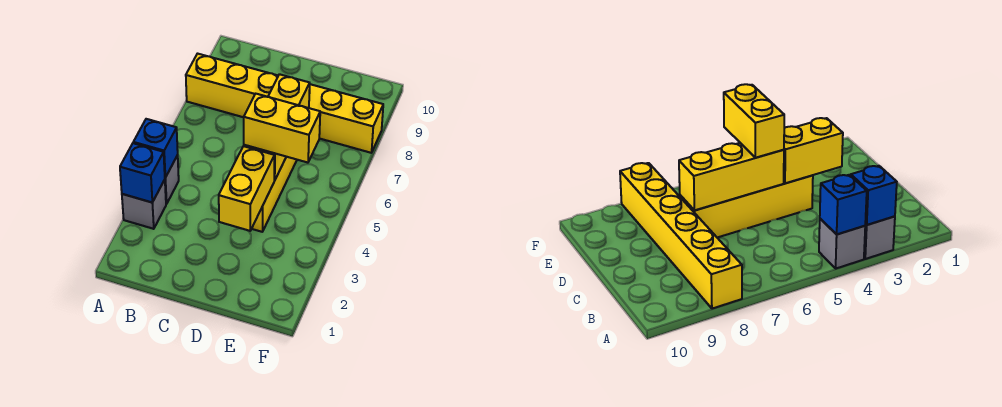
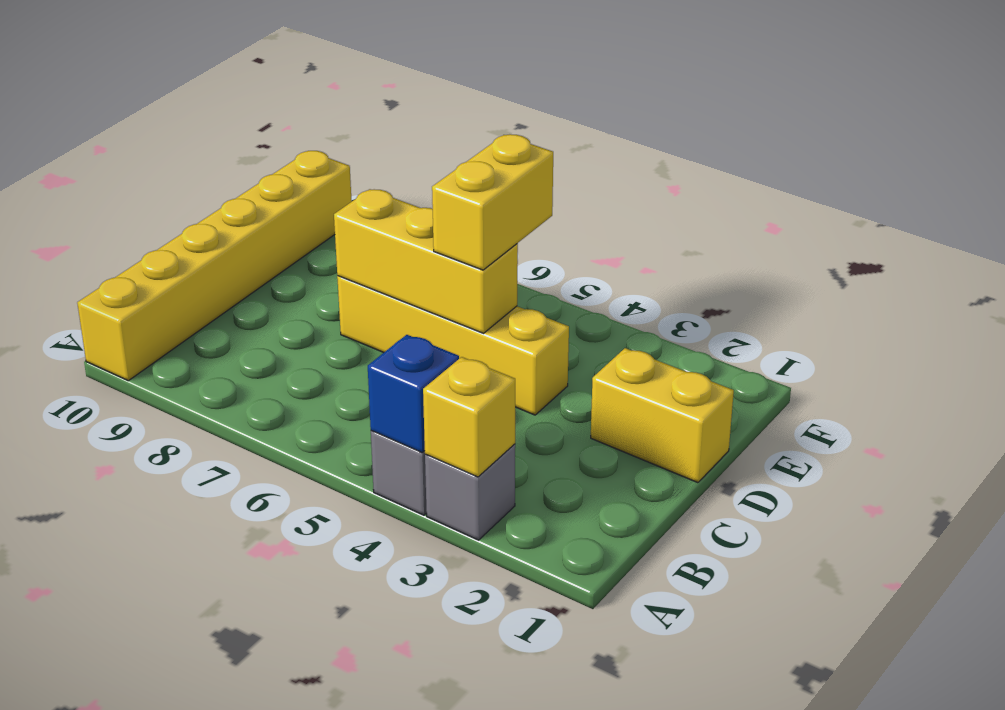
blue 1x1 brick [120,143,165,202] -> yellow 1x1 brick [423,357,515,477]
yellow 1x6 brick [186,54,383,153] -> yellow 1x6 brick moved to [77,151,352,381]
yellow 1x2 brick [219,146,275,231] -> yellow 1x2 brick moved to [591,348,734,483]

